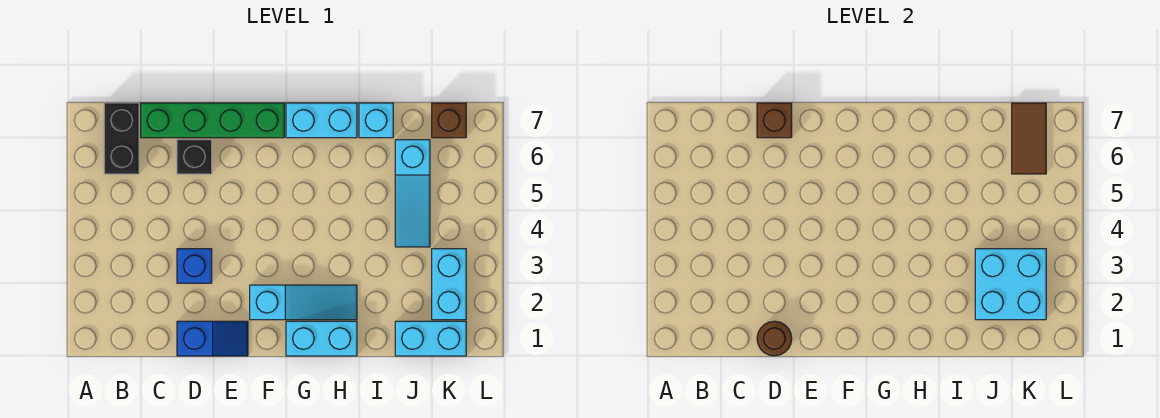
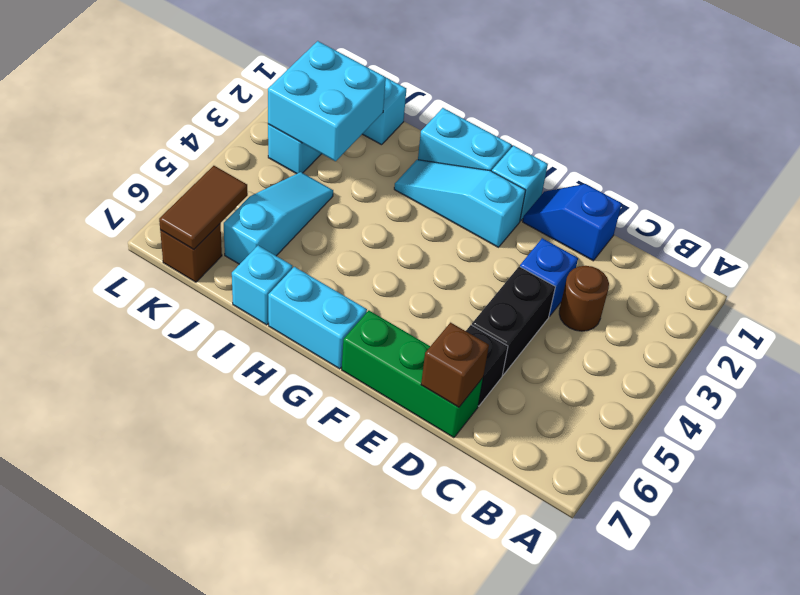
black 1x2 brick [104,103,139,174] -> black 1x2 brick moved to [472,266,555,375]
green 1x4 brick [141,103,284,138] -> green 1x3 brick [342,311,483,438]
brown 1x1 round brick [757,321,792,356] -> brown 1x1 round brick moved to [559,266,609,331]
none -> cyan 1x1 brick [492,146,548,221]

